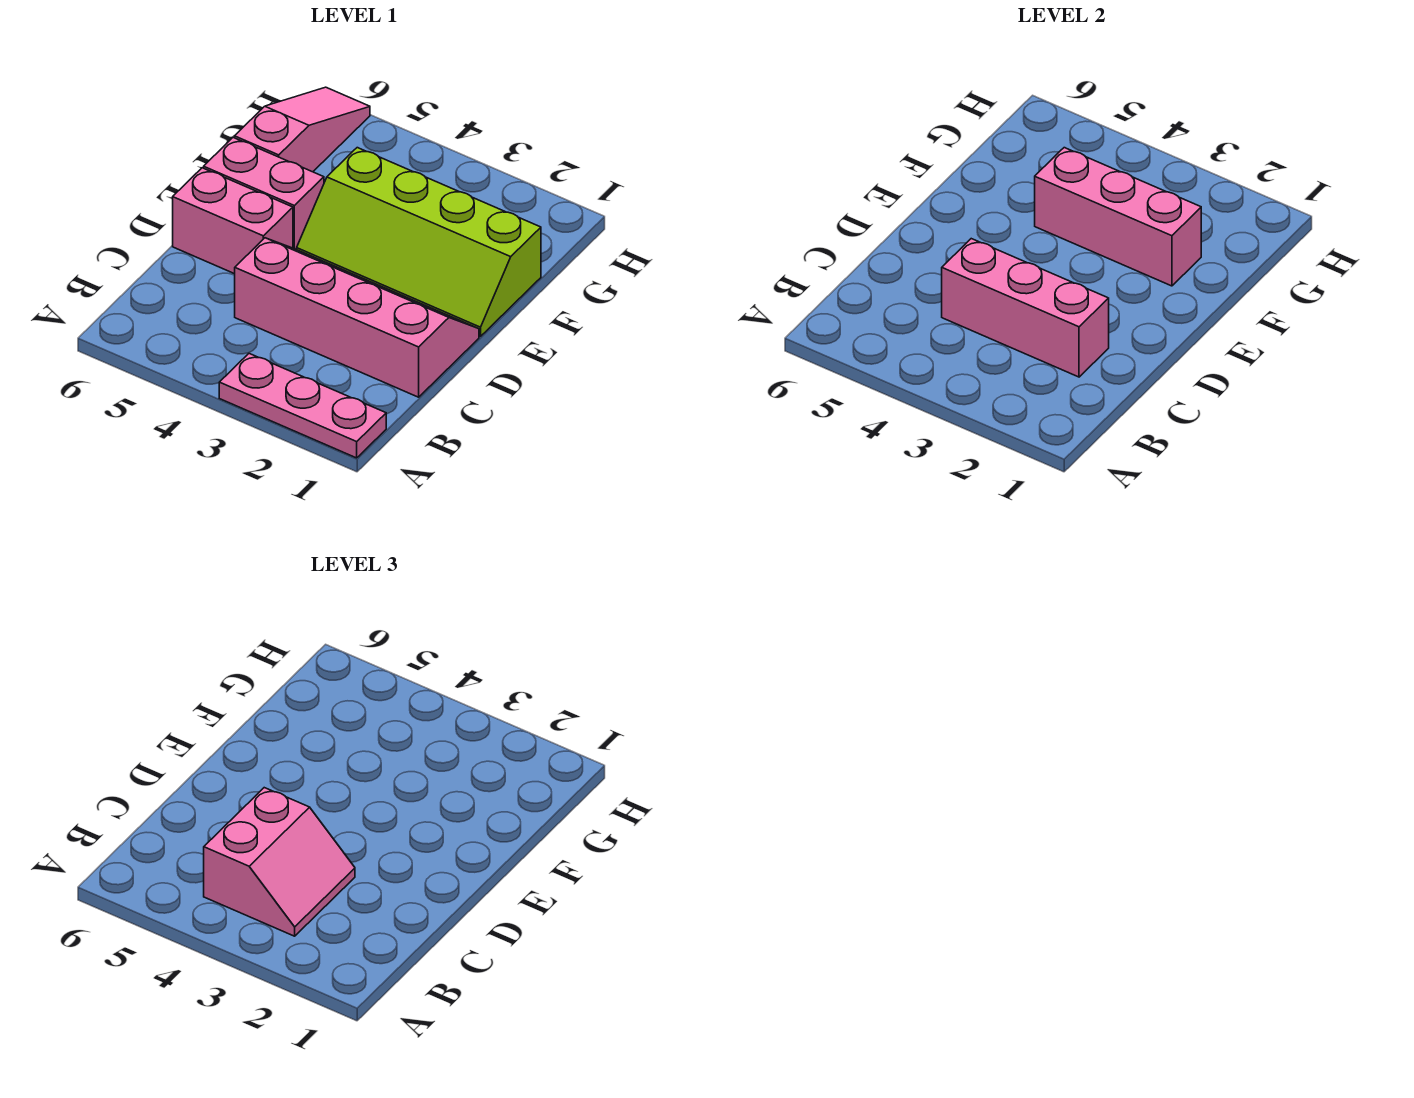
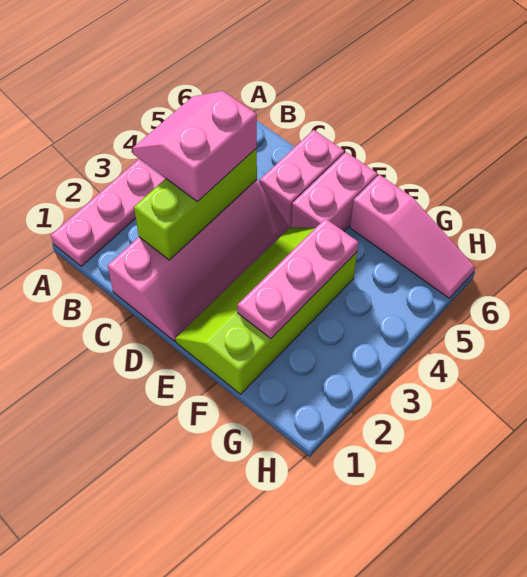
pink 2x2 slope [204,788,355,936] -> pink 2x2 slope turned to [132,91,257,202]
pink 1x3 brick [942,239,1109,377] -> lime 1x3 brick [134,148,257,260]
pink 1x3 brick [1035,148,1201,286] -> pink 1x3 plate [238,219,359,339]

